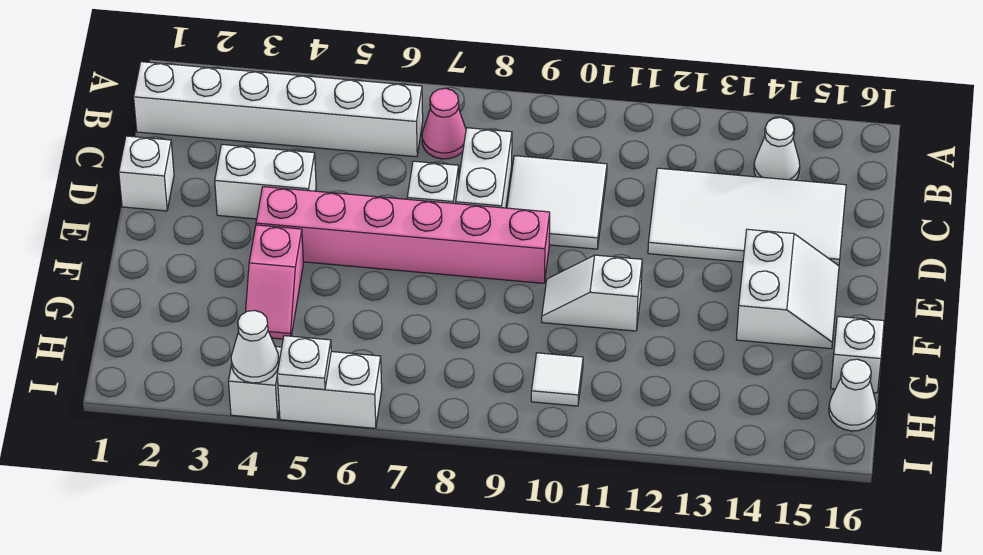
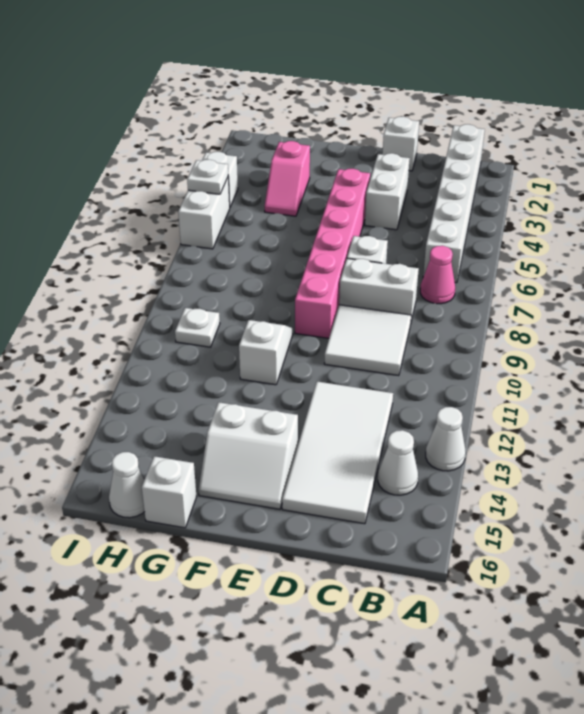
pink 1x2 slope [246,225,304,339] -> pink 1x2 slope turned to [265,141,310,216]
white 1x1 tile [531,353,583,406] -> white 1x1 plate [175,308,220,347]
white 1x1 cone [231,310,279,383] -> white 1x1 cone moved to [426,407,466,471]

